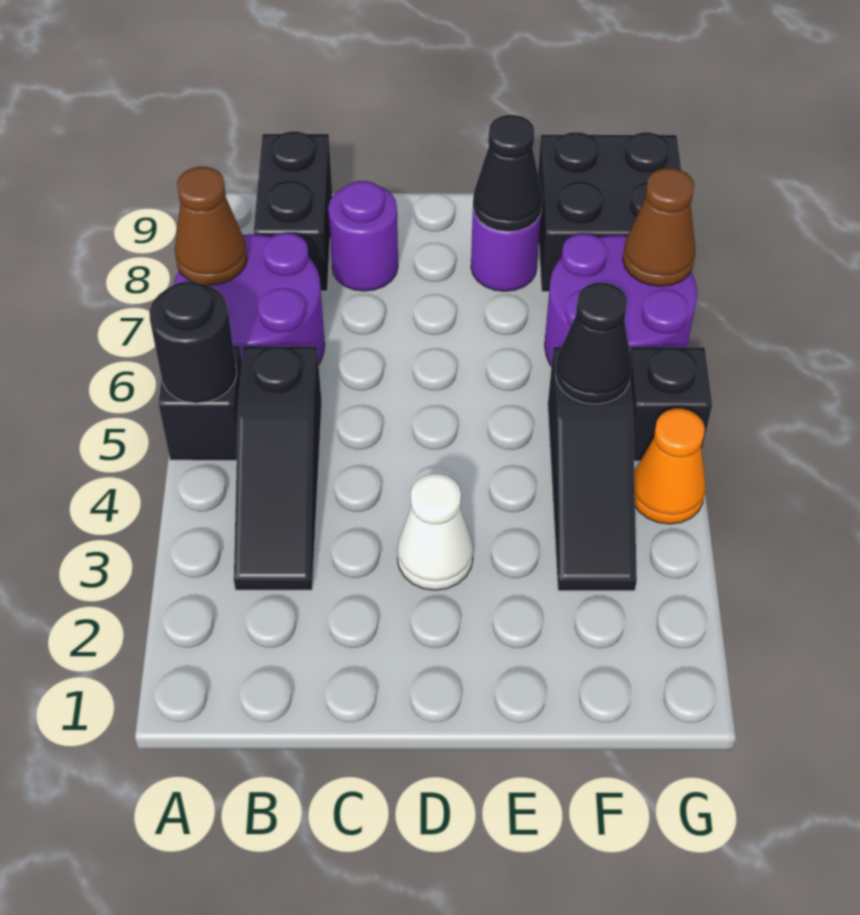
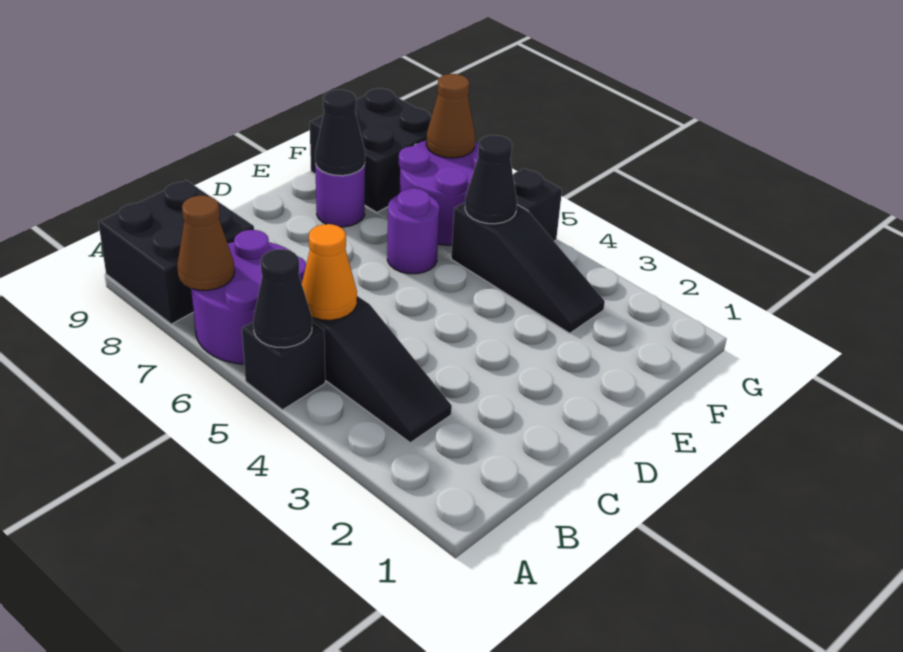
black 1x1 round brick [149,282,237,403] -> black 1x1 cone [253,249,312,348]
black 1x2 brick [254,131,332,291] -> black 2x2 brick [98,180,254,324]
purple 1x1 round brick [328,181,398,291] -> purple 1x1 round brick moved to [387,188,439,274]
white 1x1 cone [397,474,473,590] -> none
orange 1x1 cone [634,409,706,524] -> orange 1x1 cone moved to [302,224,357,320]

